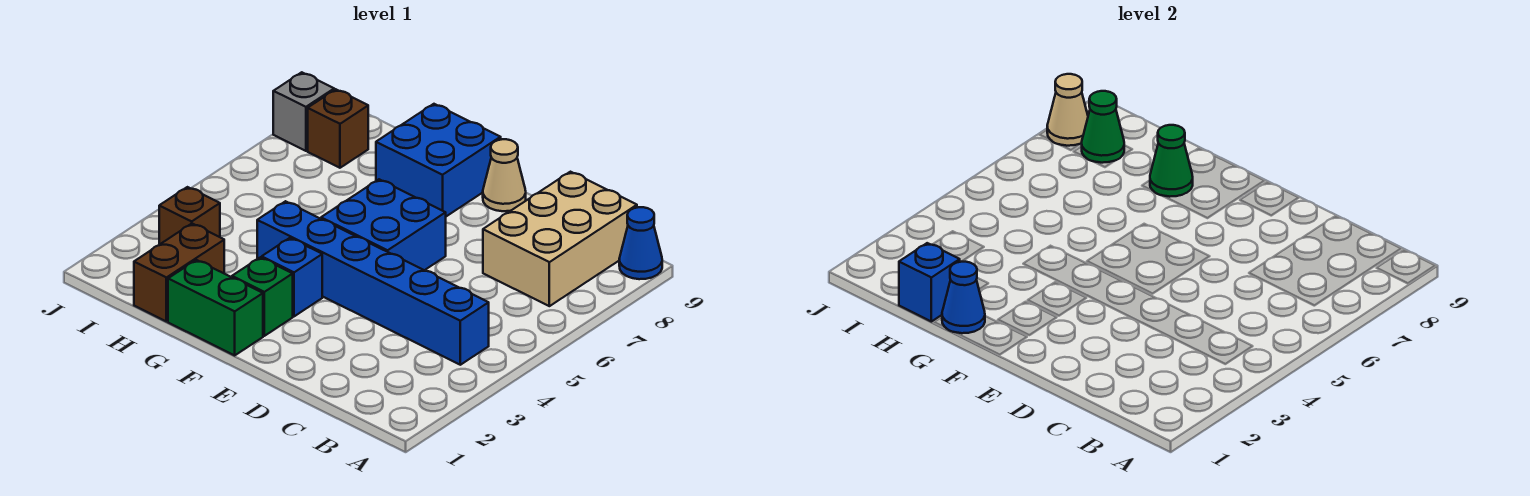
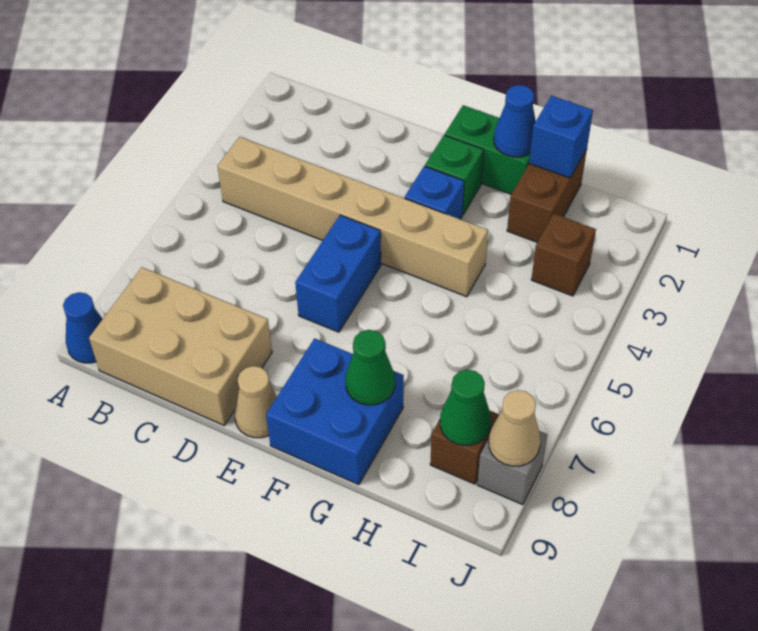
blue 1x6 brick [257,201,489,365] -> tan 1x6 brick [217,137,488,297]
tan 2x3 brick [483,172,637,306] -> tan 2x3 brick turned to [89,267,272,425]
blue 2x2 brick [321,179,446,270] -> blue 1x2 brick [295,215,381,332]

